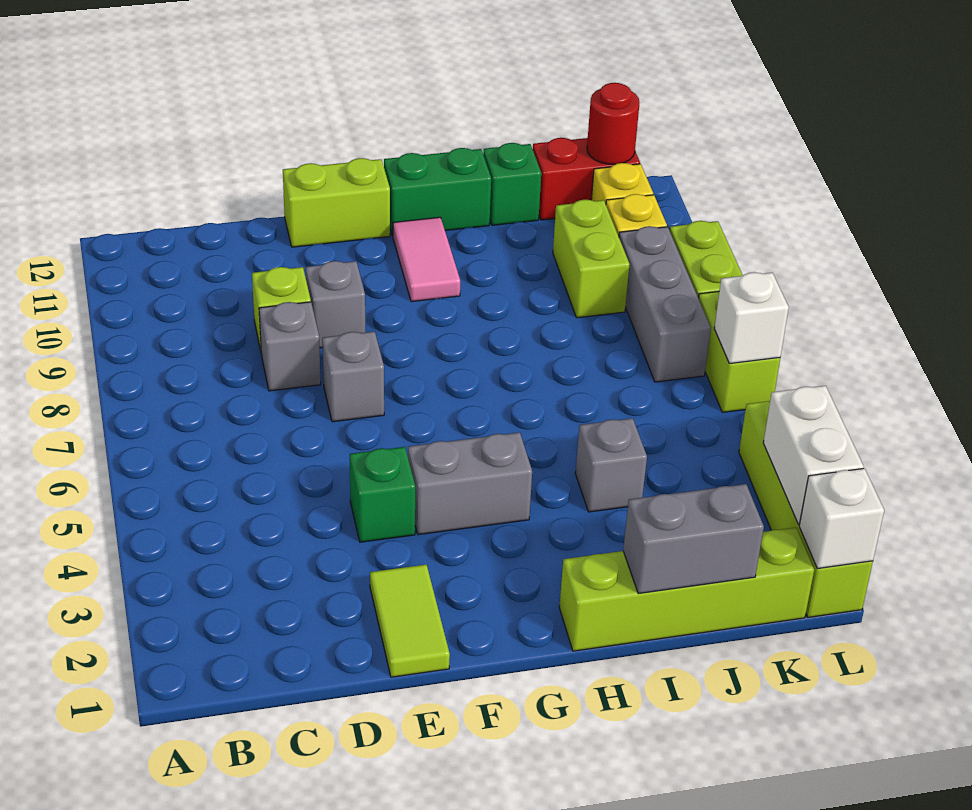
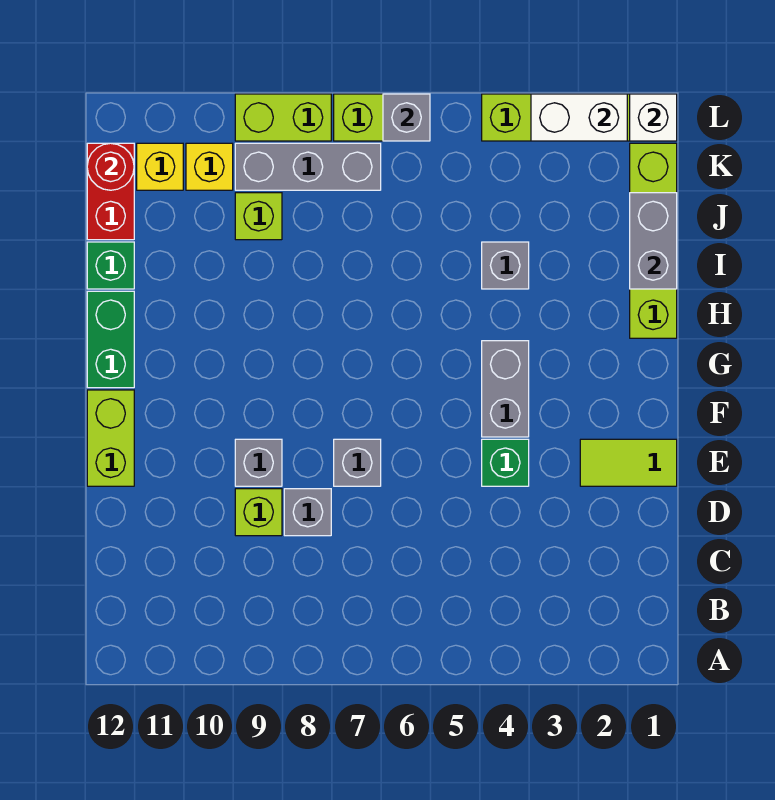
pink 1x2 tile [393,217,460,302] -> none
lime 1x2 brick [553,200,630,318] -> lime 1x1 brick [235,193,282,240]
white 1x1 brick [714,272,789,364] -> grey 1x1 brick [383,94,430,141]

